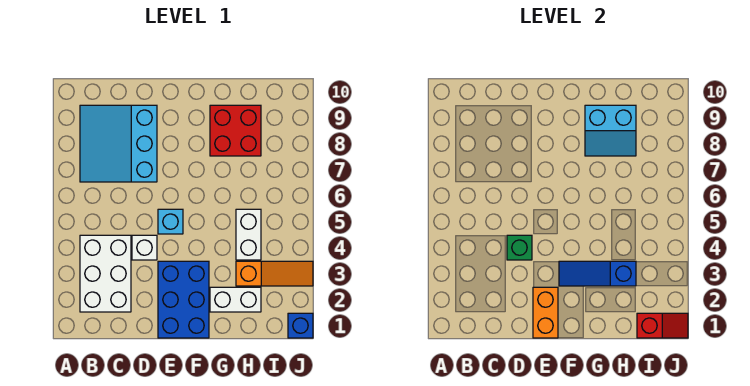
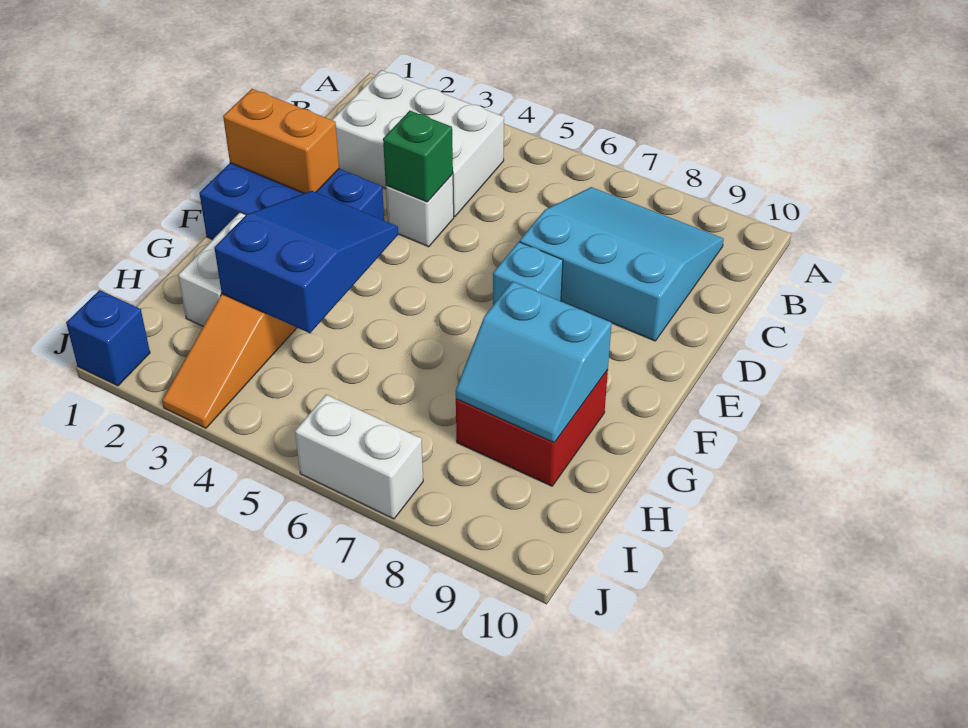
cyan 1x1 brick [158,209,183,234] -> cyan 1x1 brick moved to [493,242,563,305]
blue 1x3 slope [559,261,636,286] -> blue 2x3 slope [214,191,398,333]
cyan 2x2 slope [585,105,636,156] -> cyan 2x2 slope turned to [456,282,612,443]
white 1x2 brick [236,209,261,260] -> white 1x2 brick moved to [295,395,423,519]
red 1x2 slope [637,313,688,338] -> none

